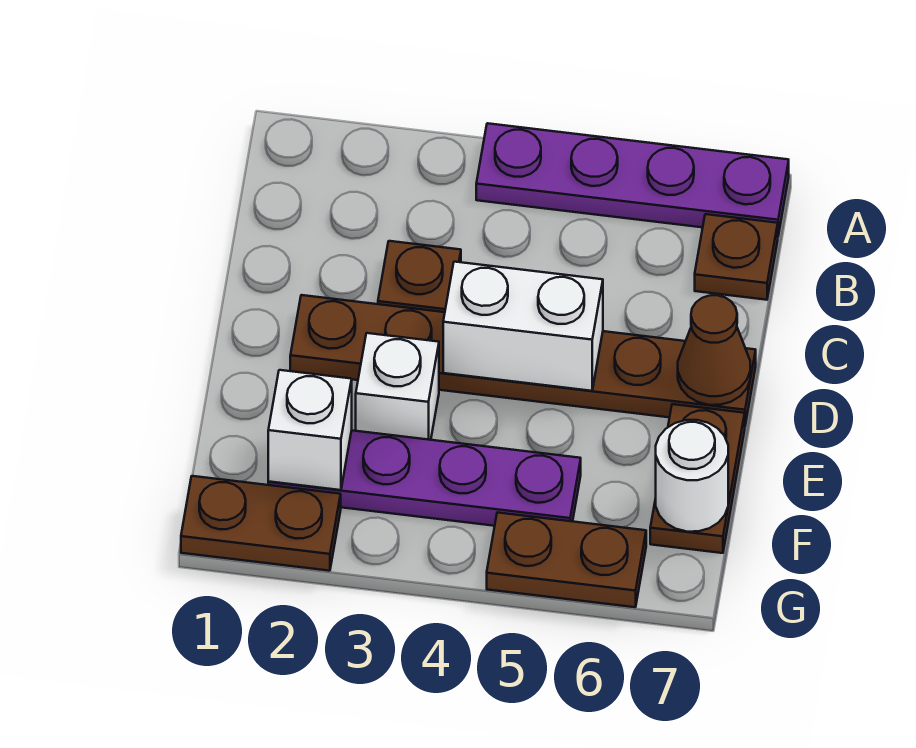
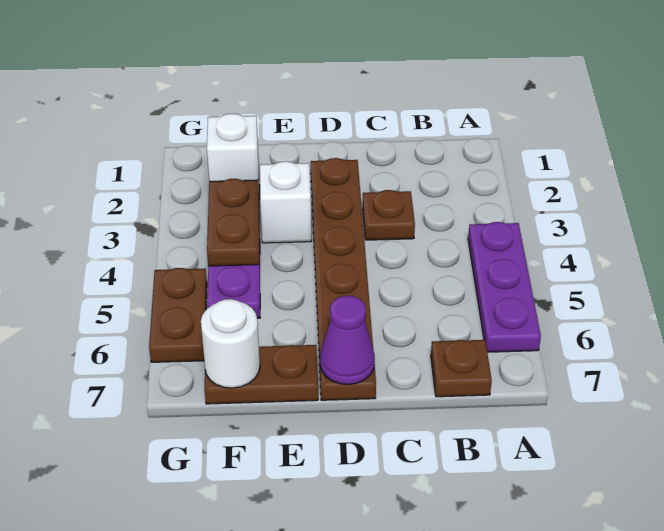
purple 1x4 plate [476,123,789,235] -> purple 1x3 plate [468,222,541,352]
white 1x2 brick [443,262,603,391] -> none
brown 1x1 cone [678,295,750,405] -> purple 1x1 cone [320,296,375,384]
brown 1x2 plate [181,476,341,571] -> brown 1x2 plate moved to [207,179,259,266]

